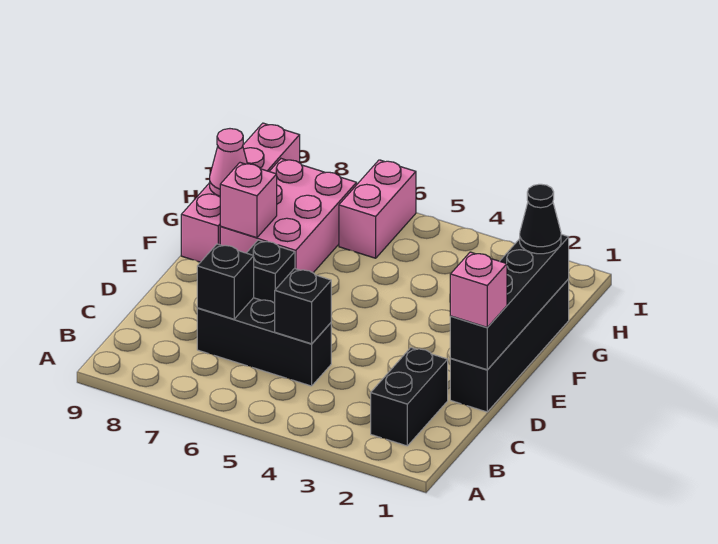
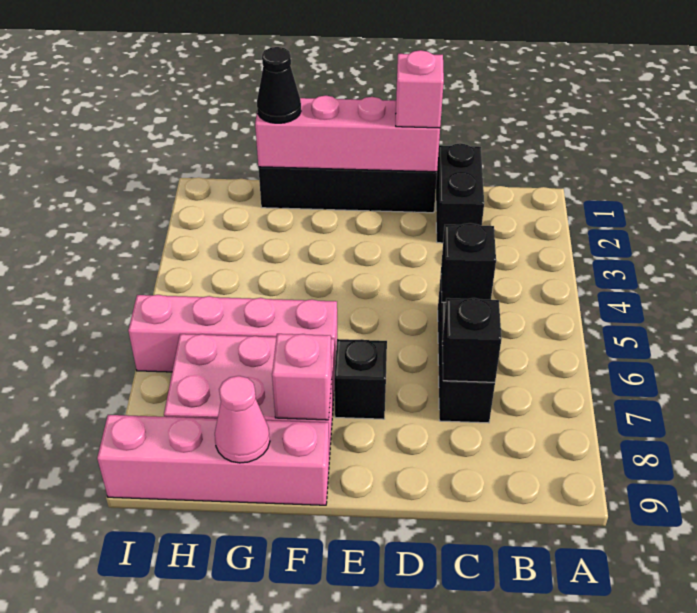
black 1x2 brick [371,348,448,446] -> black 1x2 brick turned to [436,143,484,243]
black 1x4 brick [450,234,569,370] -> pink 1x4 brick [255,96,440,172]
pink 1x2 brick [339,160,416,258] -> pink 1x4 brick [128,295,337,372]

